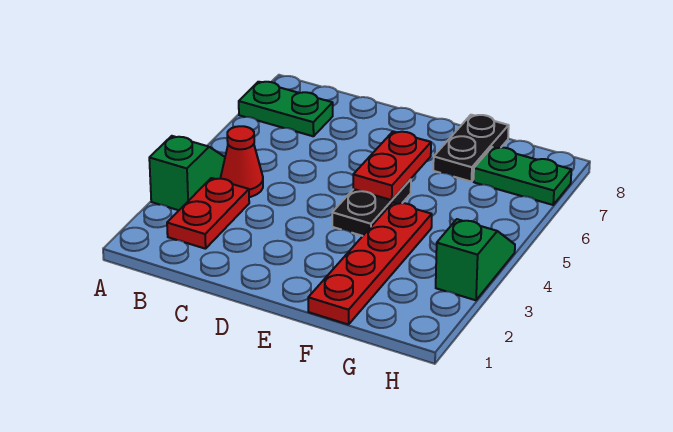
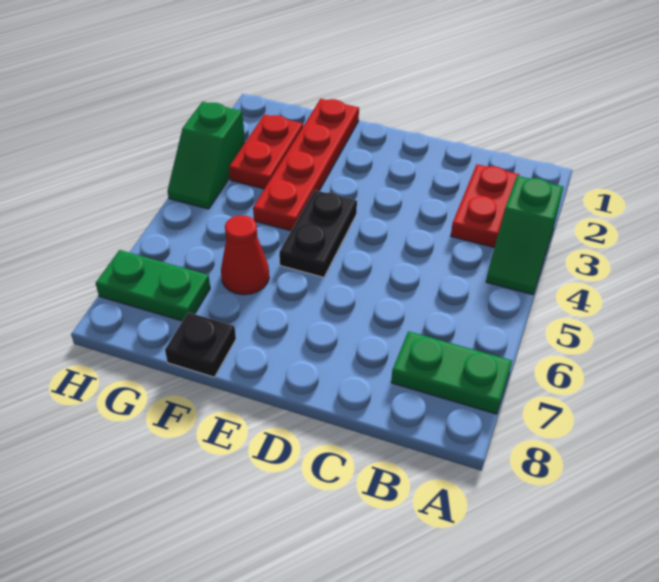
red 1x1 cone [221,126,263,197] -> red 1x1 cone moved to [221,215,269,295]
red 1x2 plate [353,131,431,200] -> red 1x2 plate moved to [229,114,303,189]
black 1x2 plate [433,115,509,182] -> black 1x1 plate [165,312,236,377]

